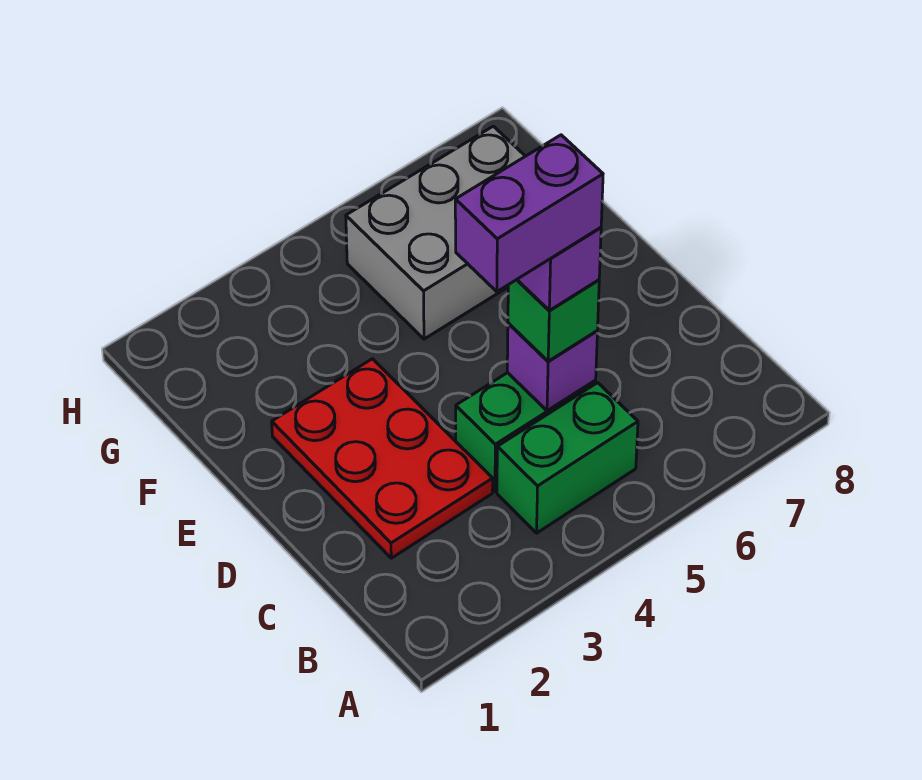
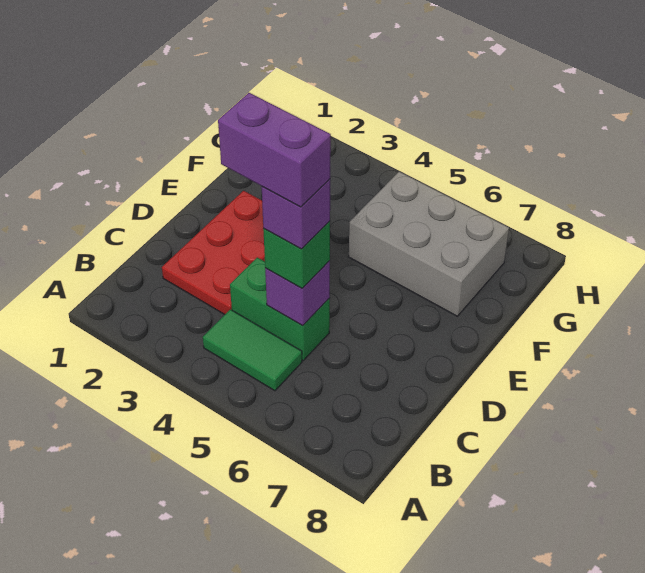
green 1x2 brick [497,383,638,533] -> green 1x2 tile [203,309,302,391]

